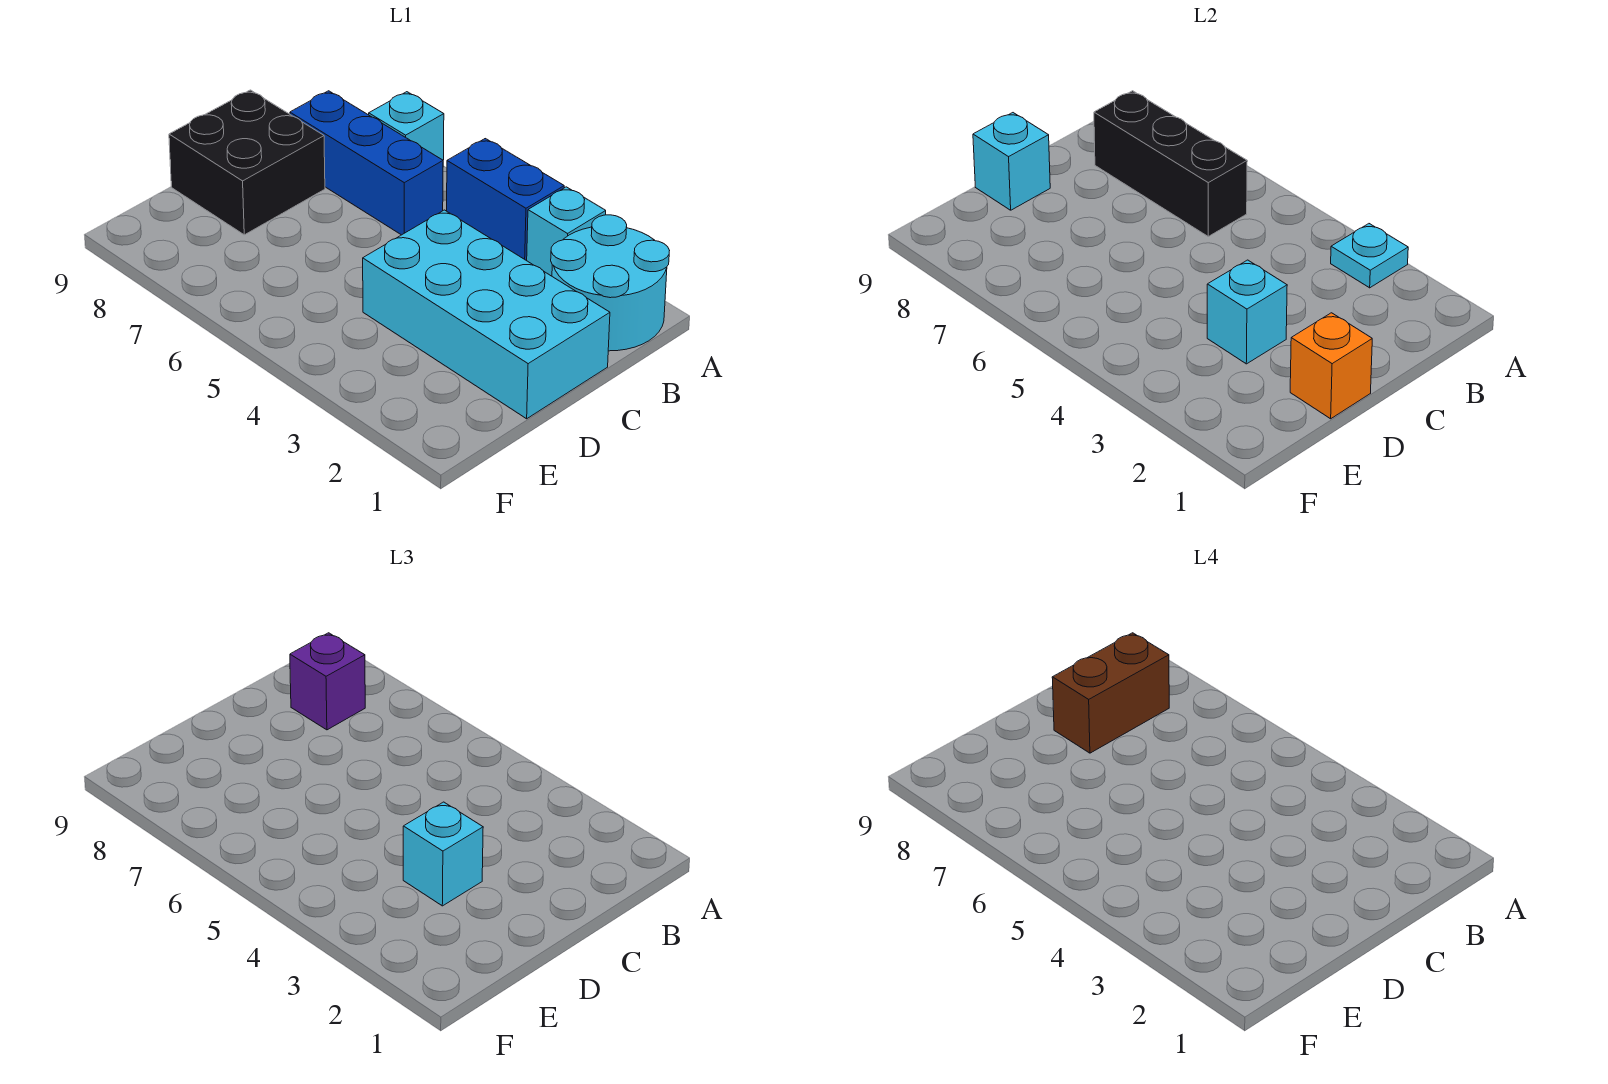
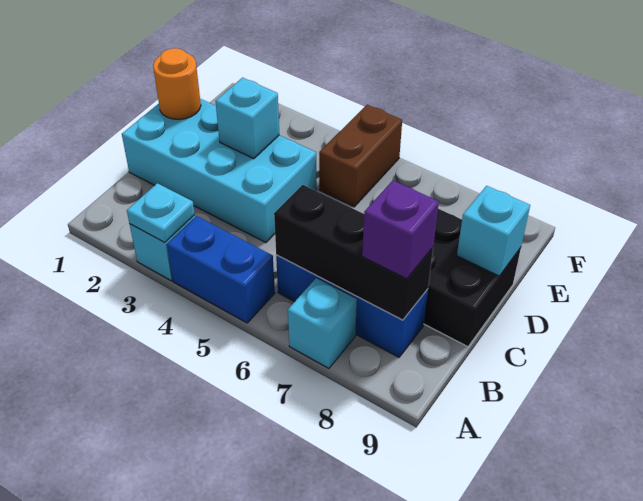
cyan 2x2 round brick [551,215,670,351] -> none
brown 1x2 brick [1052,633,1169,753] -> brown 1x2 brick moved to [319,105,402,207]
orange 1x1 brick [1290,313,1372,419] -> orange 1x1 round brick [153,48,201,119]
cyan 1x1 brick [403,802,483,906] -> none

